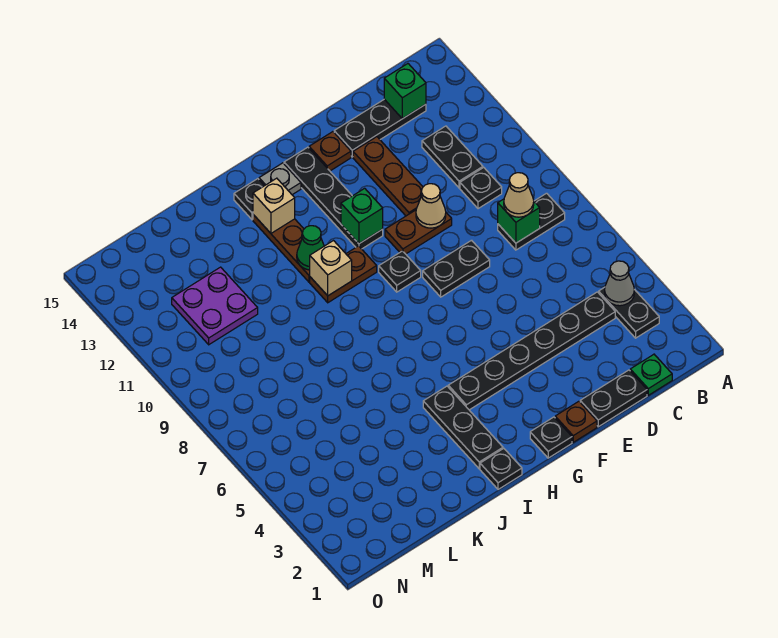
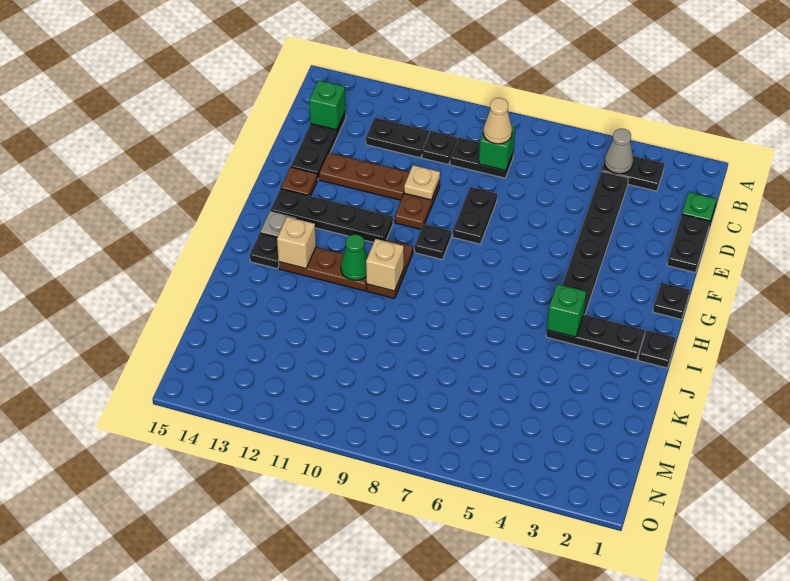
black 1x2 plate [498,193,565,250] -> black 1x2 plate turned to [450,138,514,178]
tan 1x1 cone [416,184,446,228] -> tan 1x1 plate [404,165,440,200]
brown 1x1 plate [555,401,597,442] -> none
green 1x1 brick [341,188,383,244] -> green 1x1 brick moved to [547,284,586,337]
purple 2x2 plate [172,267,258,345] -> none

